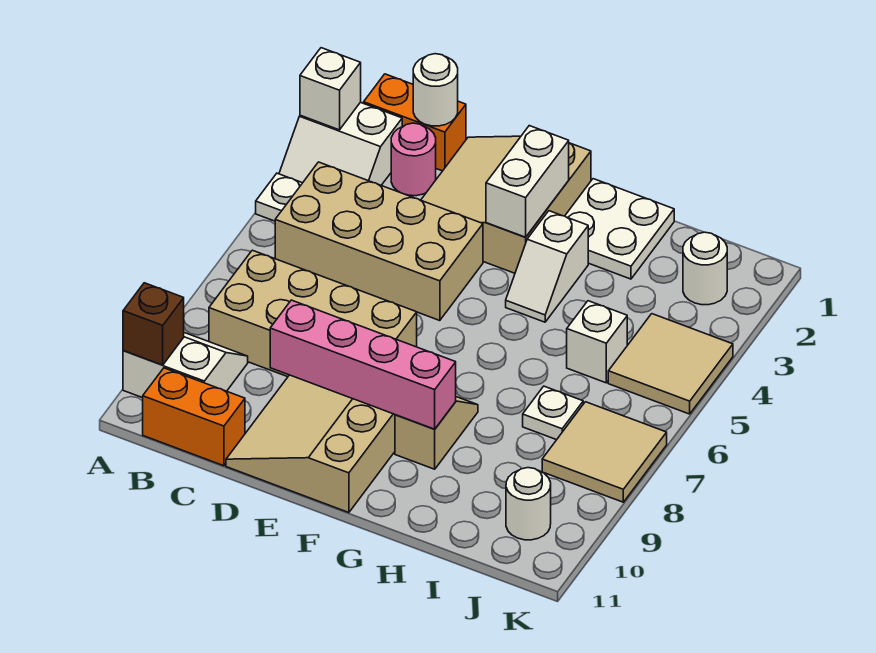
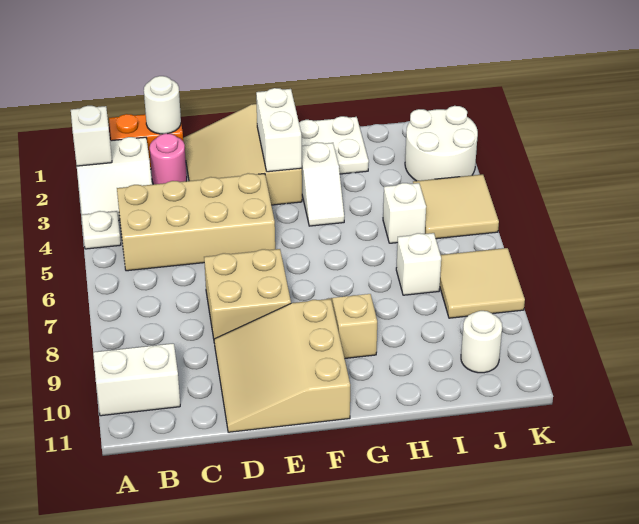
brown 1x1 brick [123,283,184,365] -> none
tan 2x4 brick [209,250,417,377] -> tan 2x2 brick [204,249,291,339]
orange 1x2 brick [143,368,245,466] -> none
pink 1x4 brick [270,300,456,429] -> none
white 1x1 plate [523,386,583,440] -> white 1x1 brick [396,233,441,295]
white 1x1 round brick [683,232,727,305] -> white 2x2 round brick [405,106,478,181]

